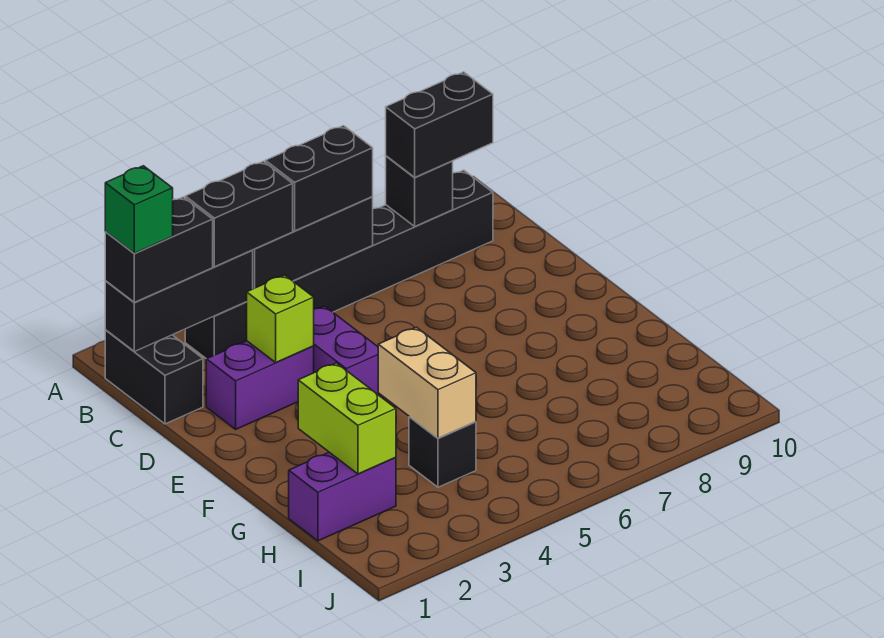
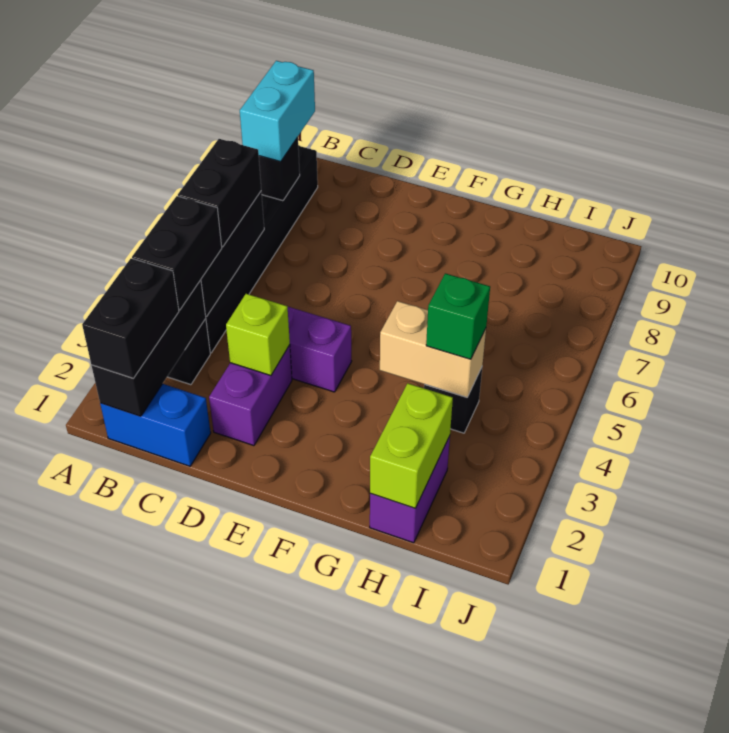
black 1x2 brick [105,330,203,424] -> blue 1x2 brick [100,384,211,466]
green 1x1 brick [105,166,173,253] -> green 1x1 brick moved to [426,273,490,359]
black 1x2 brick [386,72,493,177] -> cyan 1x2 brick [240,61,315,161]
lime 1x2 brick [298,363,396,474] -> lime 1x2 brick turned to [370,383,453,508]

